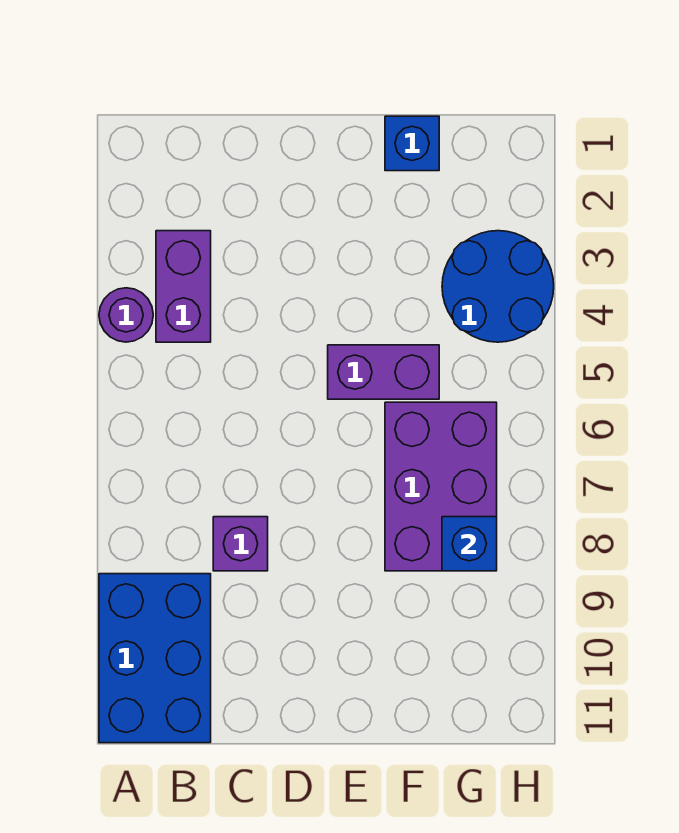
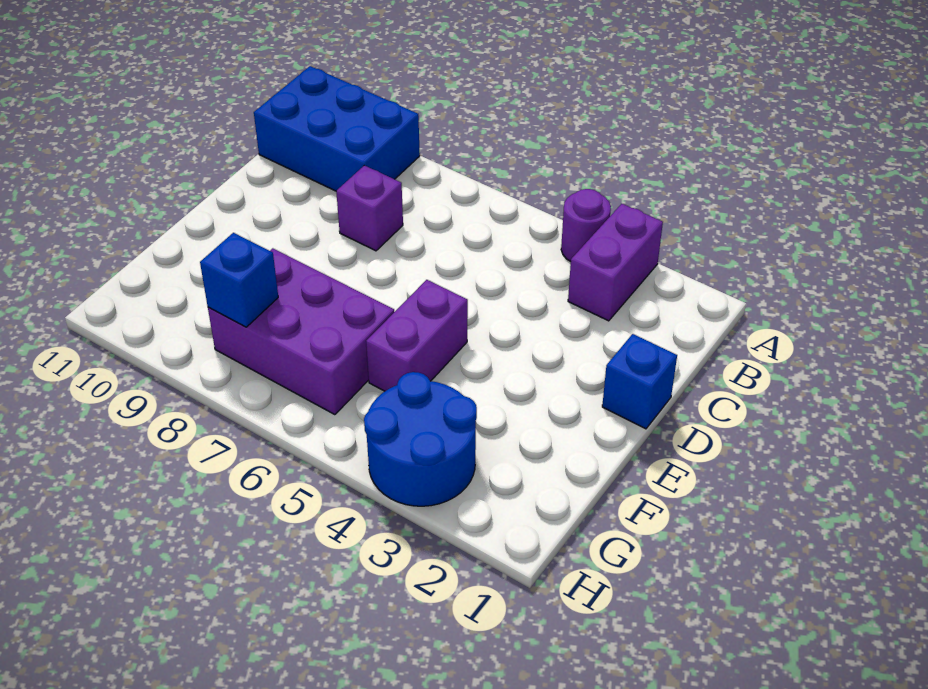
purple 1x2 brick [156,231,211,342] -> purple 1x2 brick turned to [568,204,663,321]
blue 1x1 brick [385,116,439,171] -> blue 1x1 brick moved to [602,334,677,429]

